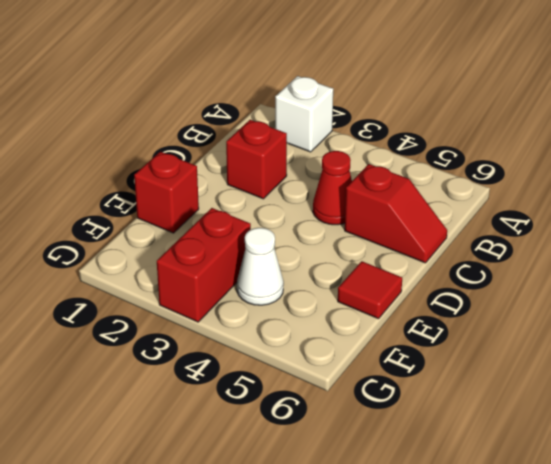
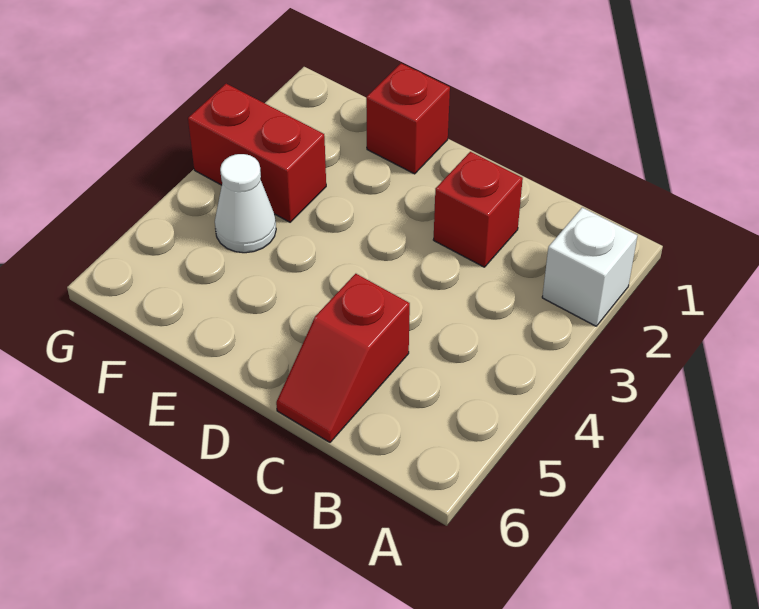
red 1x1 cone [313,151,352,225] -> none
red 1x1 tile [338,261,402,319] -> none

